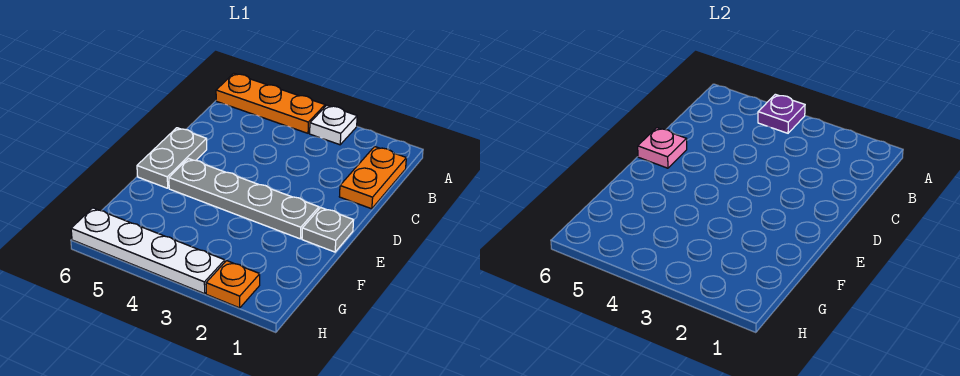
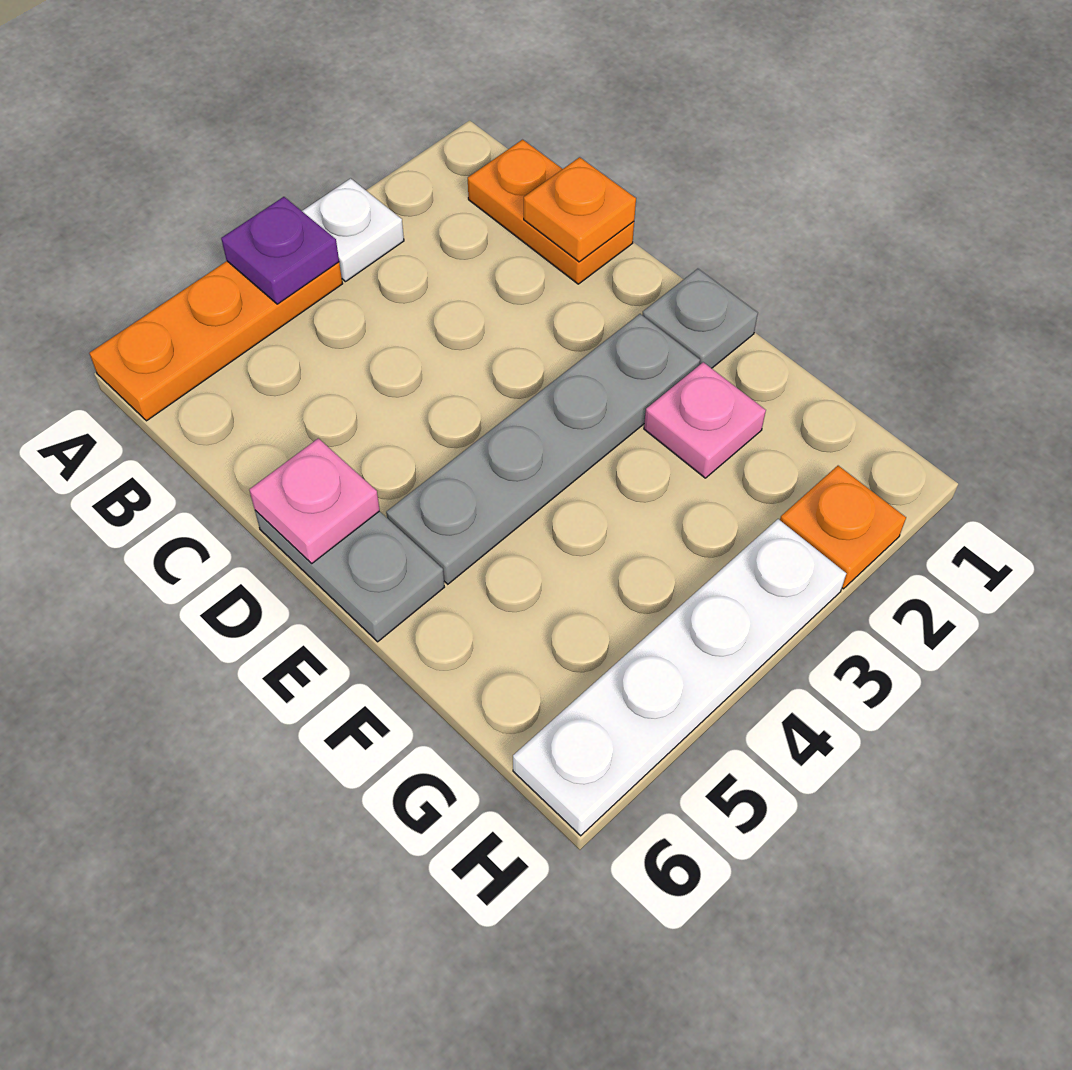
none -> orange 1x1 plate [524,157,636,262]
none -> pink 1x1 plate [644,362,766,478]

